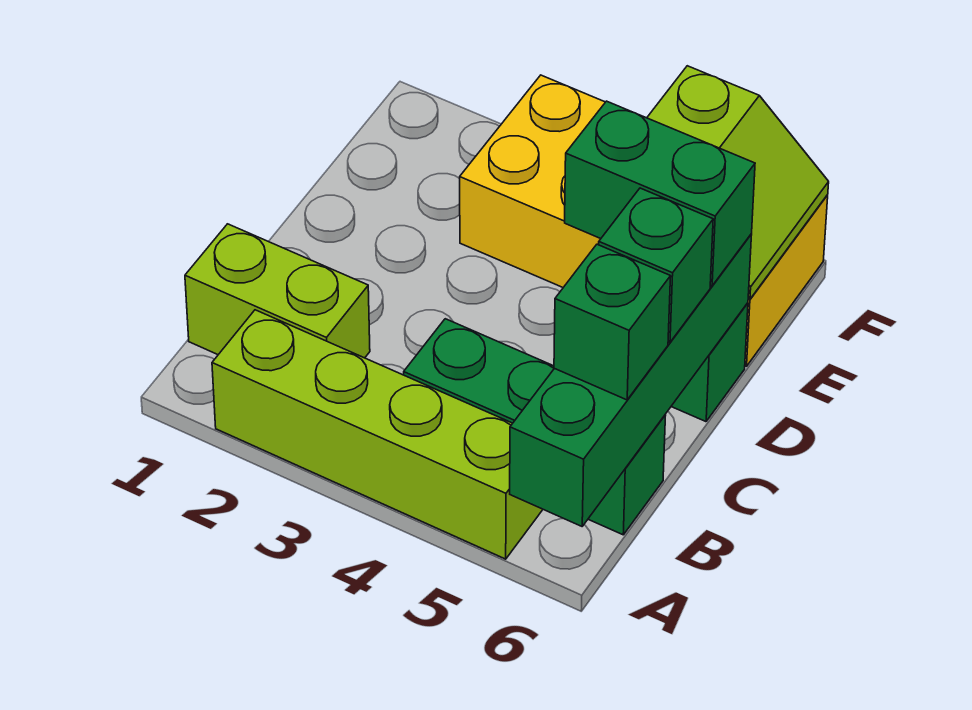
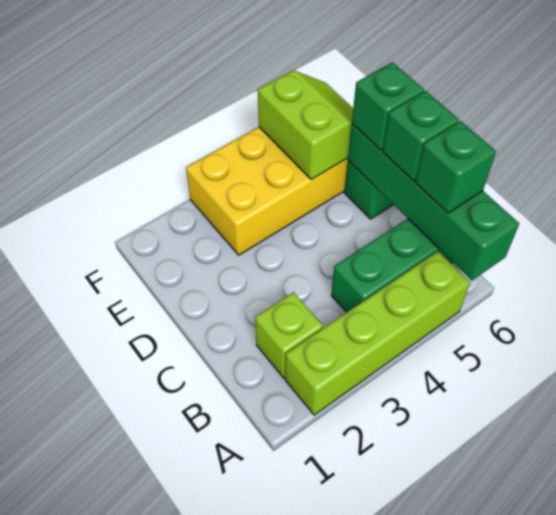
lime 1x2 brick [185,224,370,358] -> lime 1x1 brick [255,292,323,378]
green 1x2 brick [565,101,755,286] -> green 1x1 brick [352,62,424,150]

